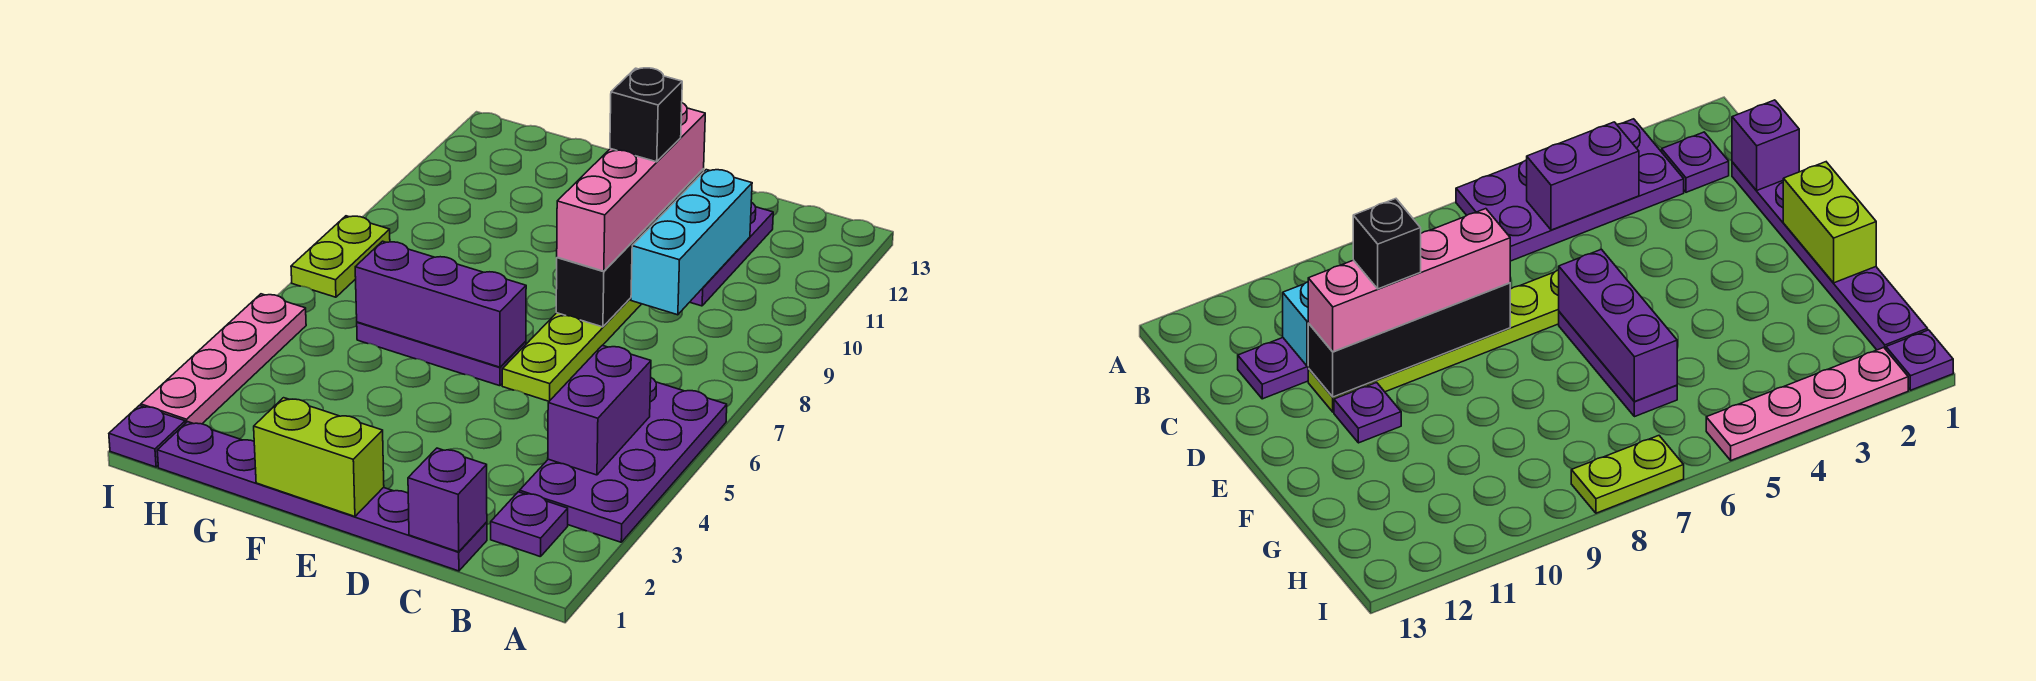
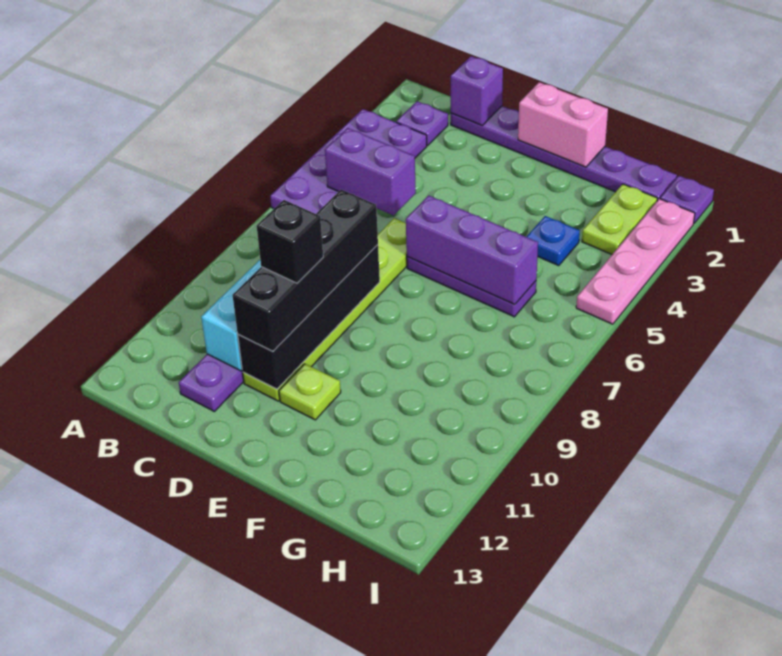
purple 1x2 brick [548,345,651,475] -> purple 1x2 brick turned to [325,128,416,216]
pink 1x4 brick [557,103,705,271] -> black 1x4 brick [233,190,378,351]
lime 1x2 brick [254,398,384,517] -> pink 1x2 brick [518,82,608,167]
purple 1x1 plate [1334,383,1401,443] -> lime 1x1 plate [279,364,341,420]
none -> blue 1x1 plate [527,216,580,265]
lime 1x2 plate [291,216,390,297] -> lime 1x2 plate moved to [582,184,658,254]

